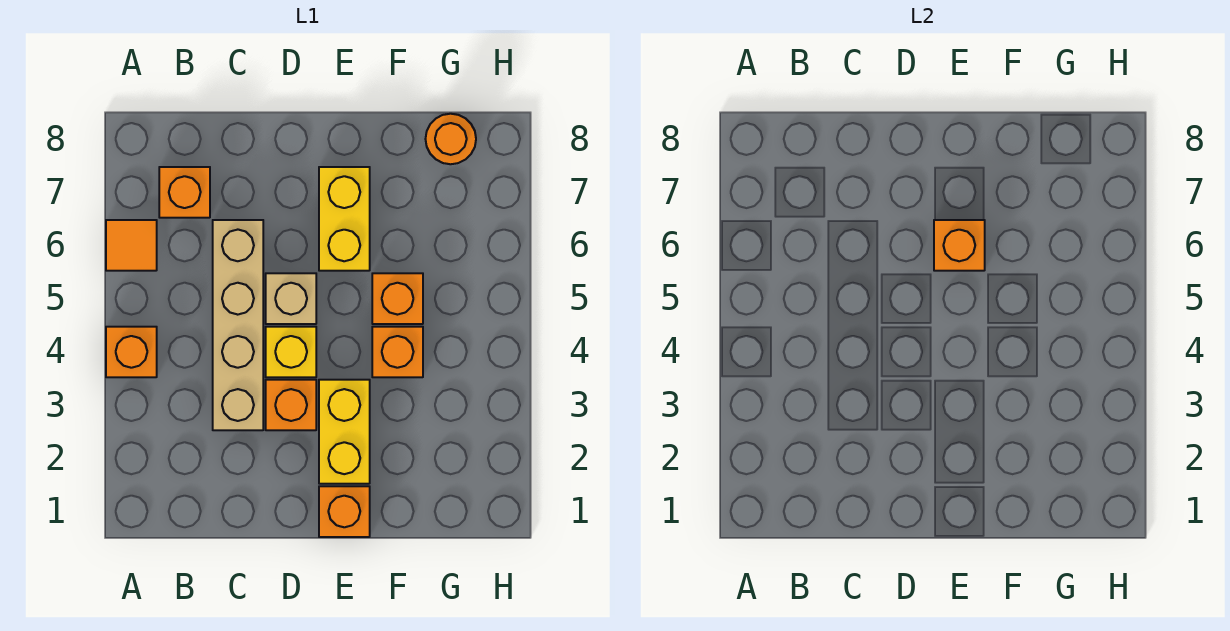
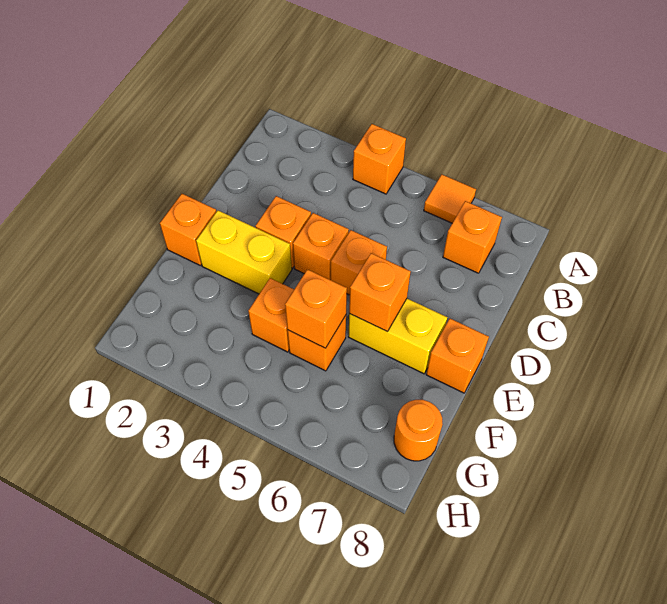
tan 1x4 brick [213,220,263,430] -> none
yellow 1x1 brick [266,327,316,377] -> orange 1x1 brick [293,213,349,280]
tan 1x1 brick [266,273,316,324] -> orange 1x1 brick [331,230,387,295]
none -> orange 1x1 brick [426,319,489,393]
none -> orange 1x1 brick [285,269,347,348]

